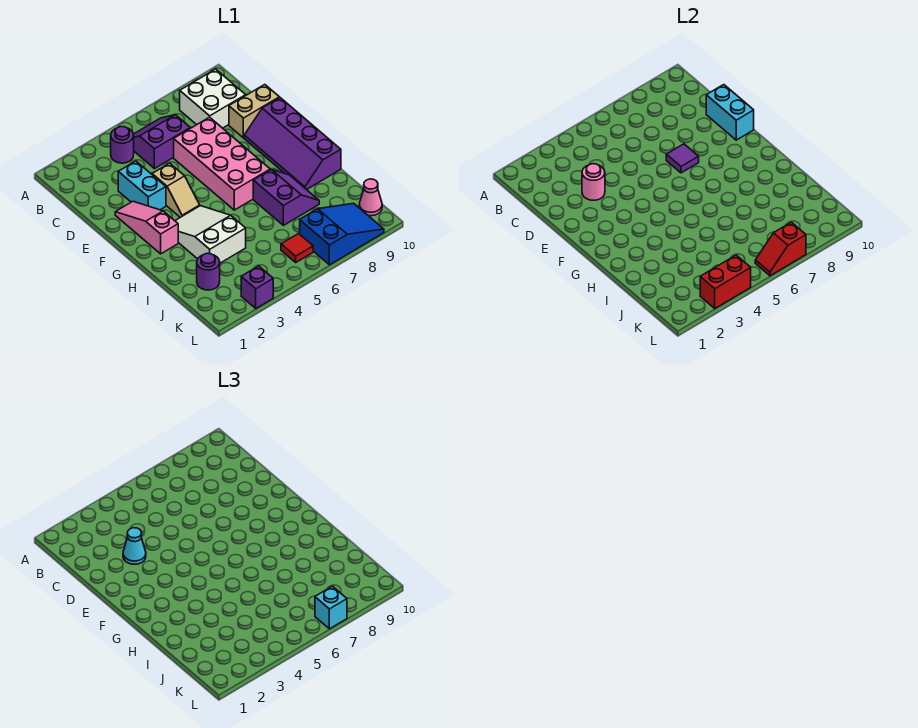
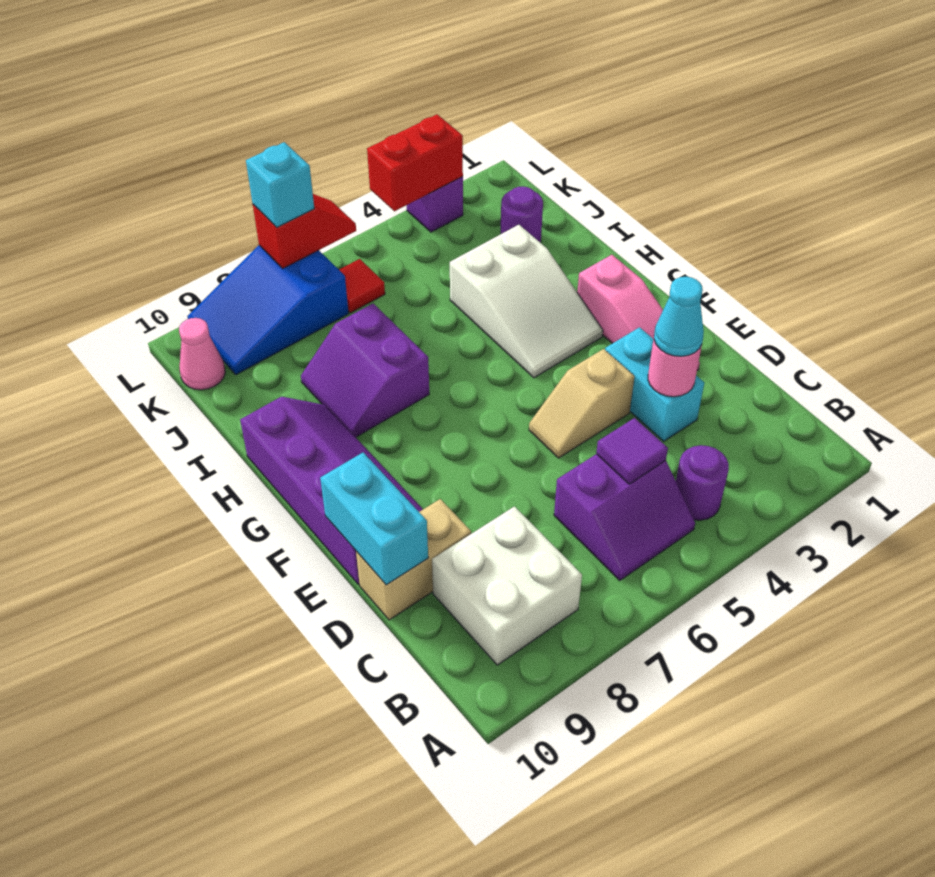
pink 2x4 brick [174,117,270,210] -> none
tan 1x2 slope [152,163,200,217] -> tan 1x2 slope turned to [529,349,635,458]
purple 1x1 tile [666,144,699,173] -> purple 1x1 tile moved to [596,418,668,484]

